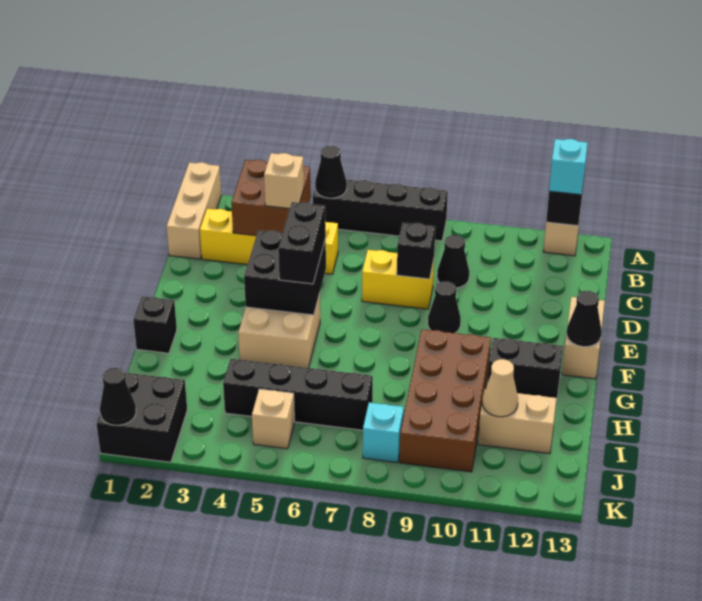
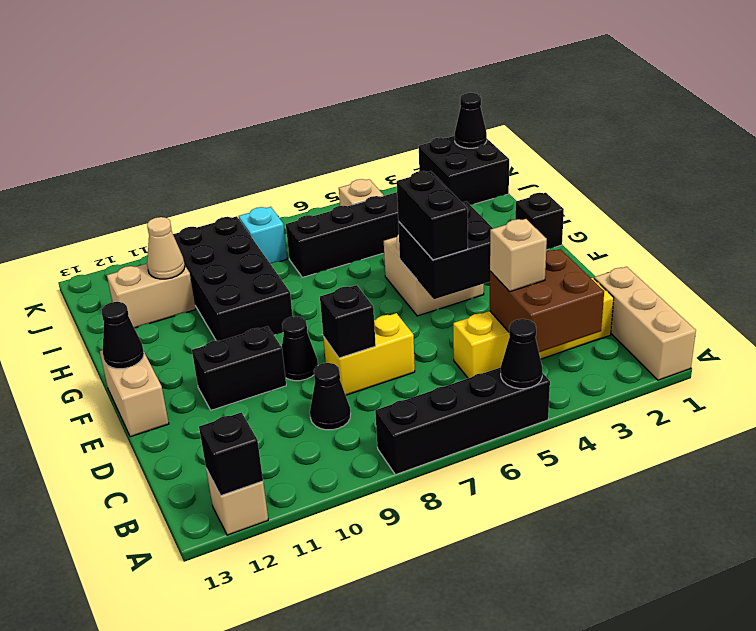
cyan 1x1 brick [549,139,588,195] -> none
brown 2x4 brick [400,329,491,472] -> black 2x4 brick [173,216,293,341]
black 1x2 brick [487,338,563,400] -> black 1x2 brick moved to [192,326,286,410]

